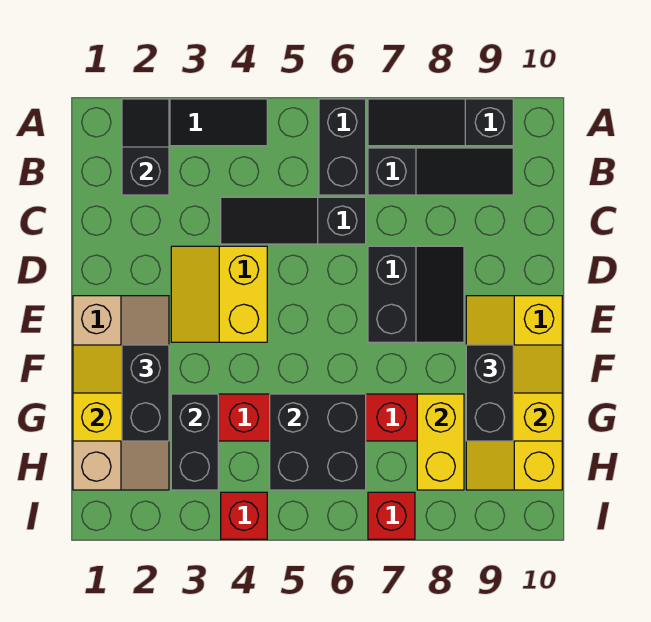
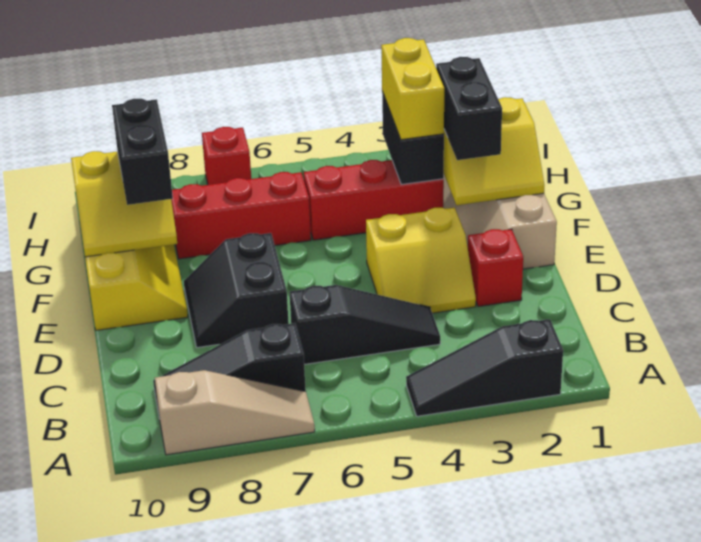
black 1x2 slope [122,99,169,195] -> none
black 1x2 brick [319,99,366,195] -> none
black 1x3 slope [368,99,513,146] -> tan 1x3 slope [155,370,315,455]
yellow 2x2 slope [171,246,267,342] -> yellow 2x2 slope turned to [366,208,476,313]
black 2x2 brick [270,394,366,490] -> none
yellow 1x2 brick [417,394,464,490] -> yellow 1x2 brick moved to [381,38,444,140]
red 1x1 brick [221,492,267,539] -> red 1x1 brick moved to [468,229,523,306]

